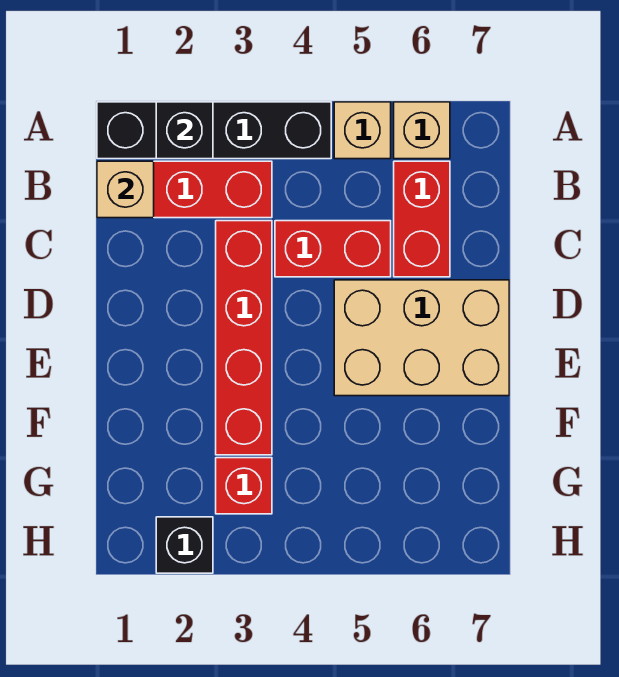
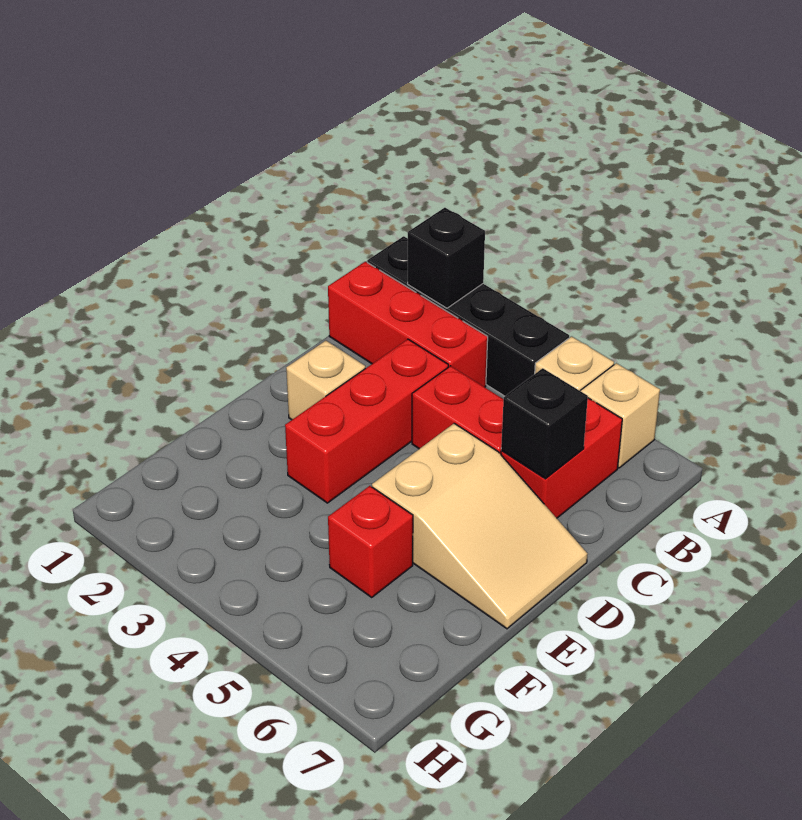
tan 1x1 brick [97,161,154,218] -> tan 1x1 brick moved to [286,341,365,420]
red 1x4 brick [216,221,272,455] -> red 1x3 brick [285,339,448,503]
tan 2x3 brick [334,280,509,396] -> tan 2x3 slope [372,423,588,629]
red 1x1 brick [216,458,272,514] -> red 1x1 brick moved to [328,486,413,597]
black 1x1 brick [156,517,213,573] -> black 1x1 brick moved to [501,368,588,479]

